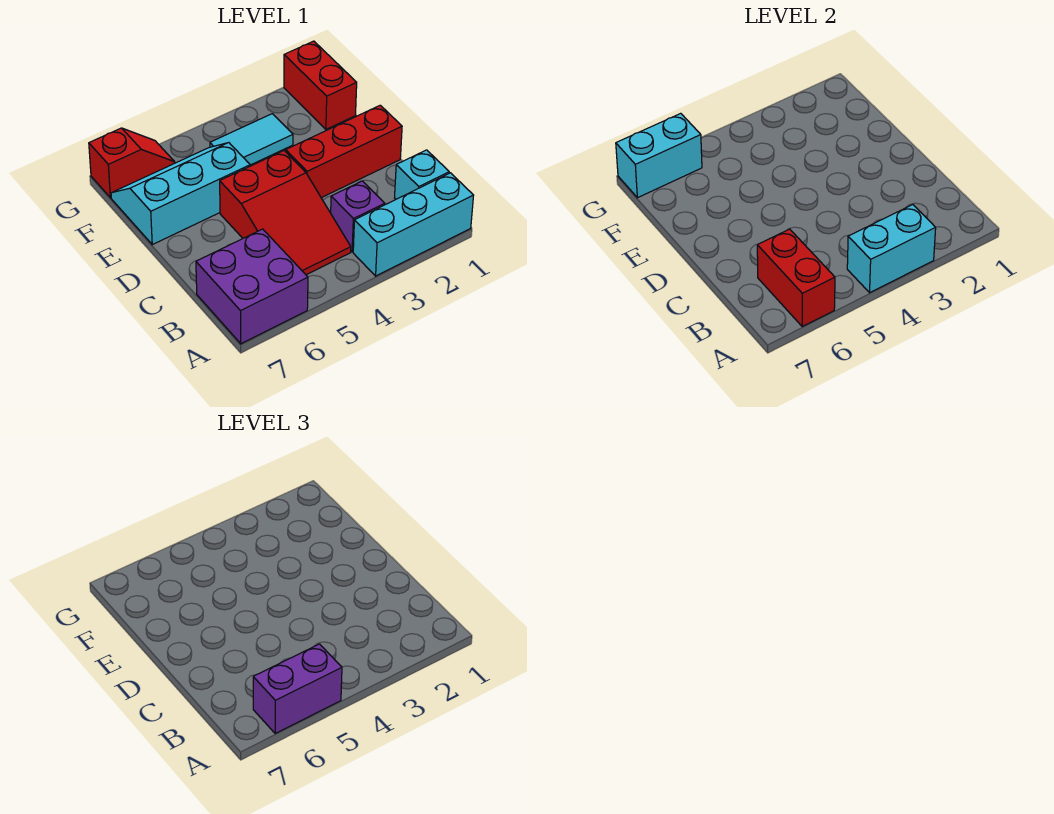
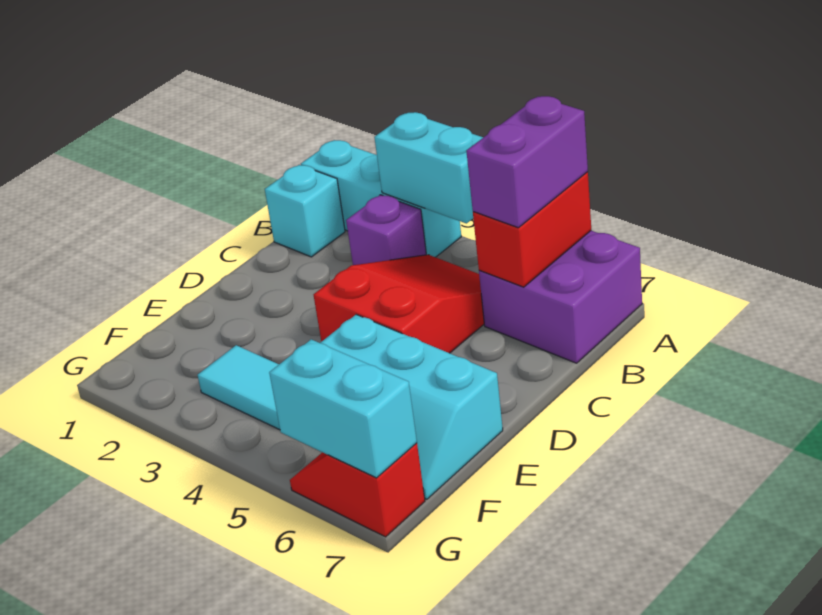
purple 1x2 brick [253,644,342,733] -> purple 1x2 brick turned to [466,96,588,228]
red 1x3 brick [286,105,402,198] -> none
red 1x2 brick [284,41,357,129] -> none

